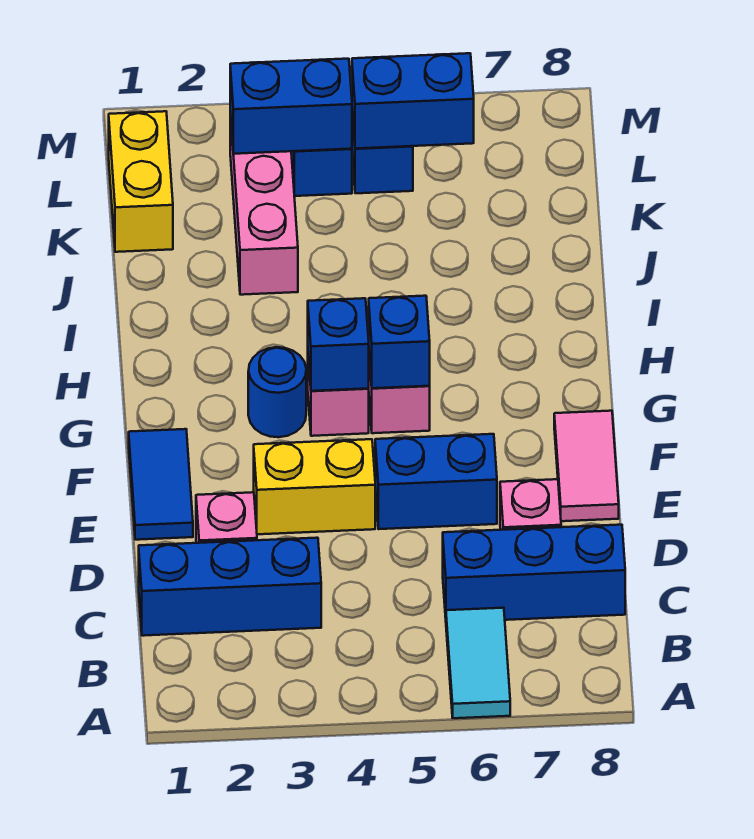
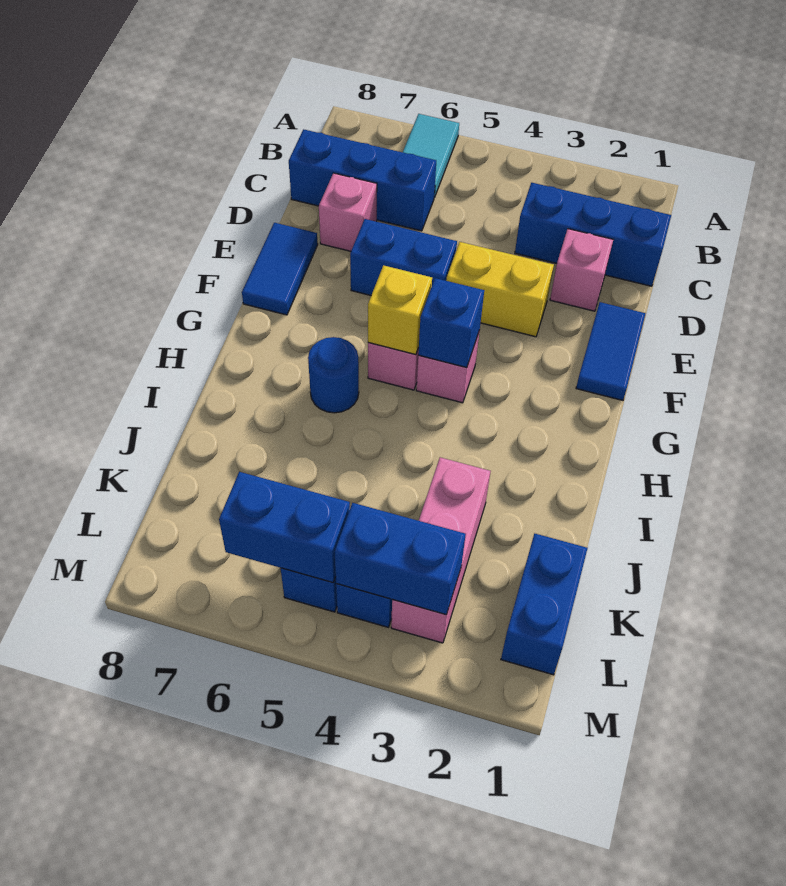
pink 1x2 tile [554,411,619,521] -> blue 1x2 tile [242,223,318,315]
blue 1x1 round brick [248,347,306,437] -> blue 1x1 round brick moved to [308,337,359,413]
blue 1x1 brick [369,296,430,388] -> yellow 1x1 brick [368,265,432,355]
yellow 1x2 brick [109,111,173,252] -> blue 1x2 brick [501,534,588,675]

